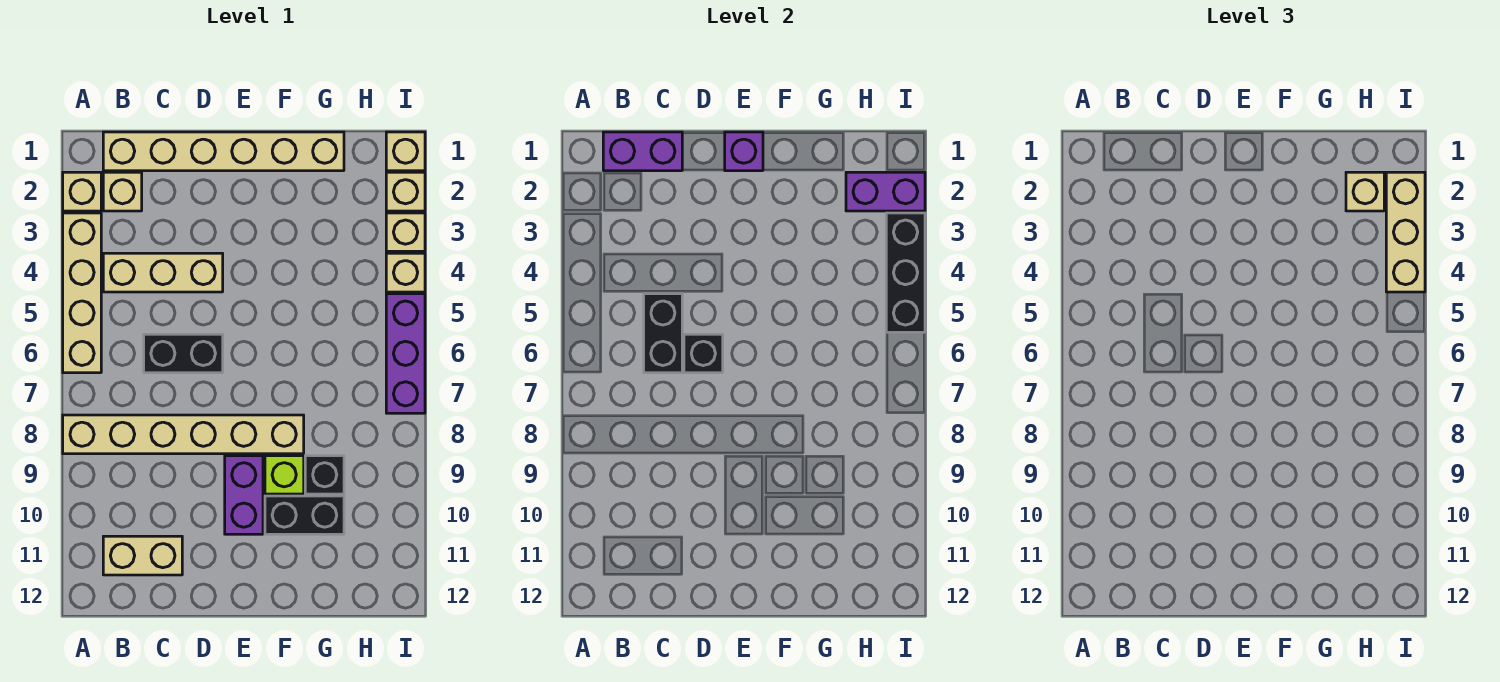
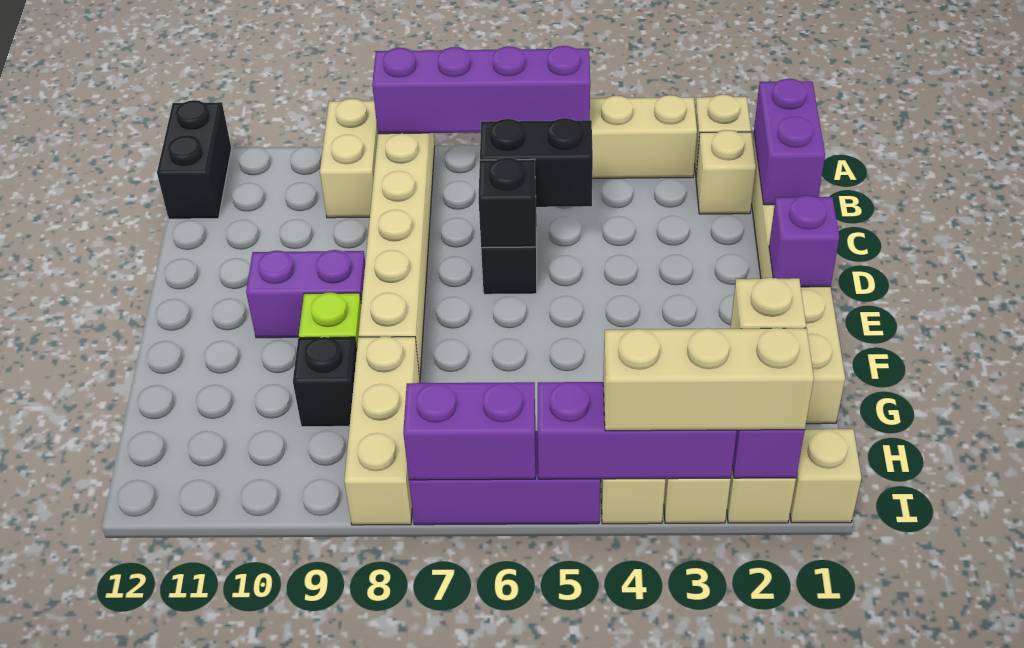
none -> purple 1x4 brick [372,46,590,134]
tan 1x3 brick [103,253,223,292] -> tan 1x3 brick moved to [344,336,420,525]
tan 1x2 brick [103,536,182,575] -> tan 1x2 brick moved to [320,99,378,218]
black 1x2 brick [265,496,344,534] -> black 1x2 brick moved to [157,100,231,219]
black 1x3 brick [886,213,925,332] -> purple 1x3 brick [538,382,737,479]
none -> purple 1x2 brick [403,382,535,480]

